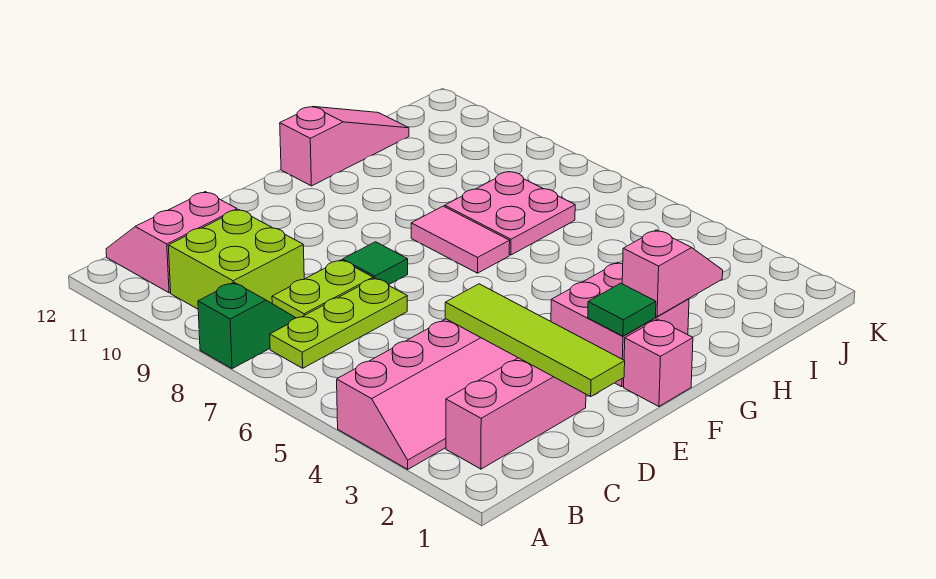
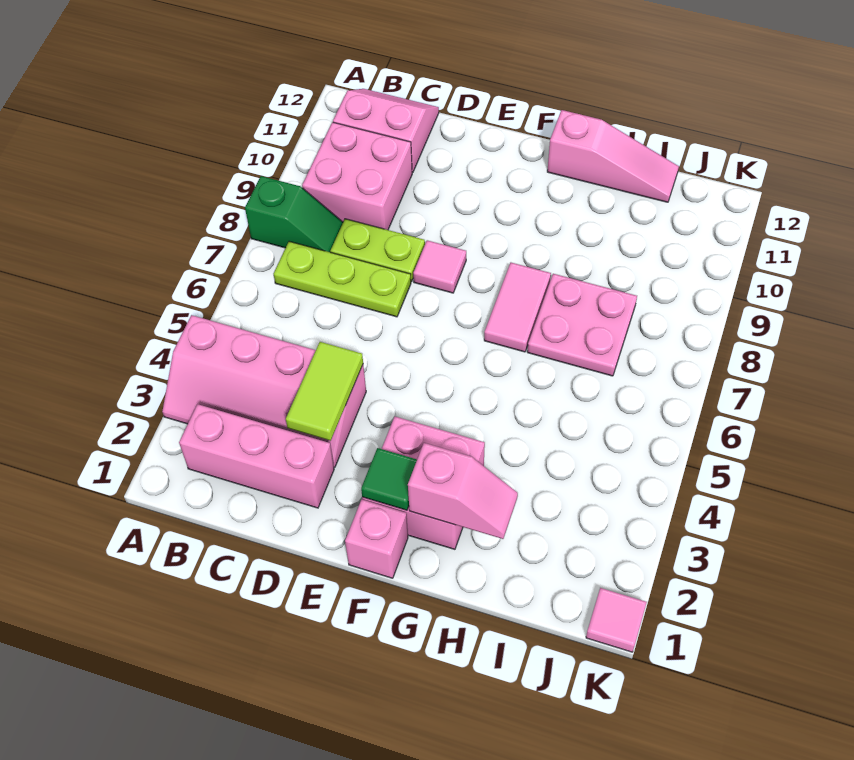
lime 2x2 brick [168,210,304,309] -> pink 2x2 brick [302,122,412,230]
lime 1x4 tile [445,284,625,396] -> lime 1x2 tile [286,342,363,441]
green 1x1 tile [343,242,408,285] -> pink 1x1 tile [413,240,466,293]
none -> pink 1x1 tile [586,588,647,652]

